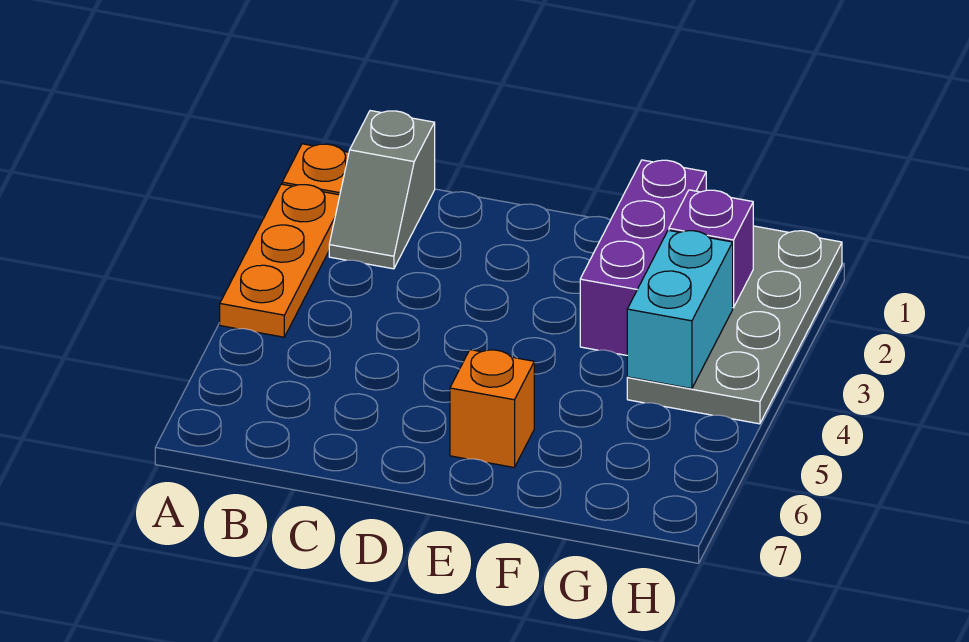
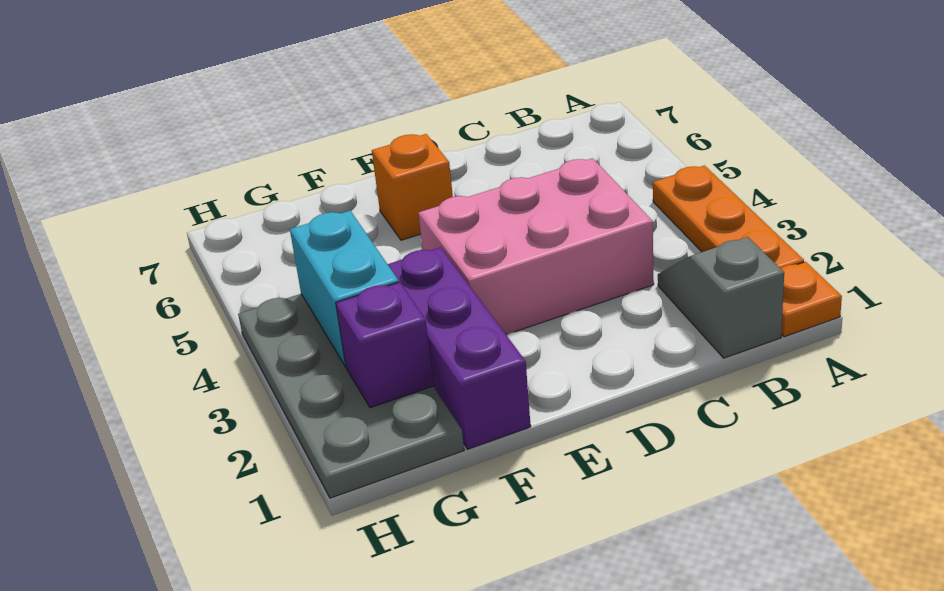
none -> pink 2x3 brick [418,158,654,335]

